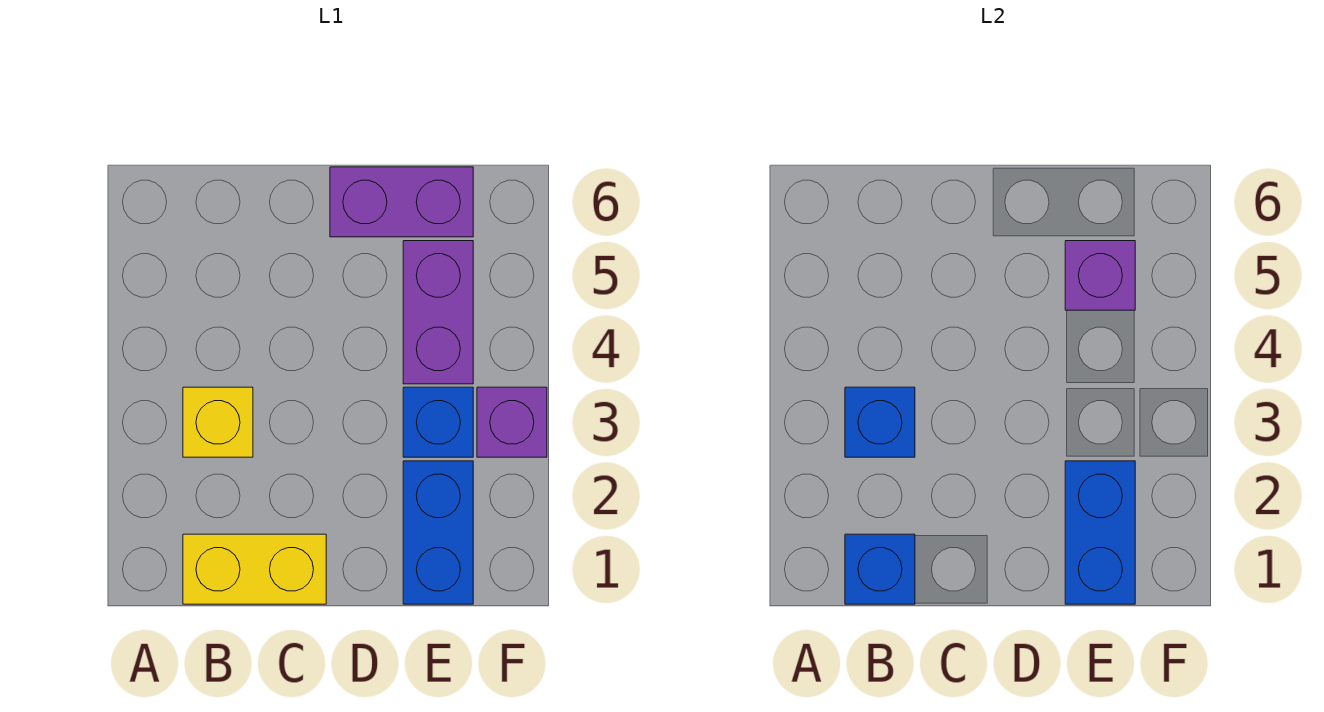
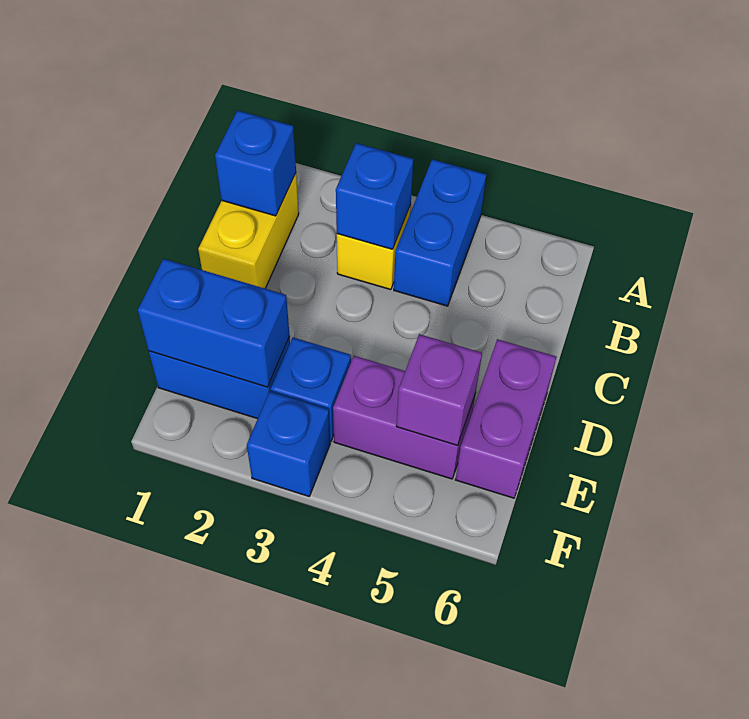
none -> blue 1x2 brick [394,159,486,306]
purple 1x1 brick [477,387,547,457] -> blue 1x1 brick [247,392,330,496]

